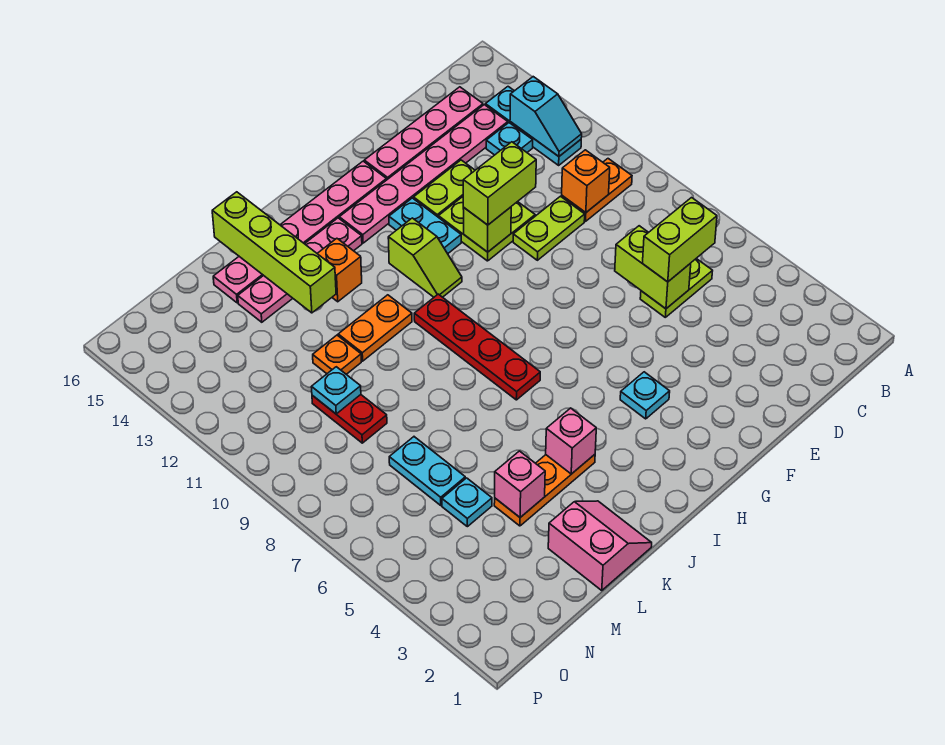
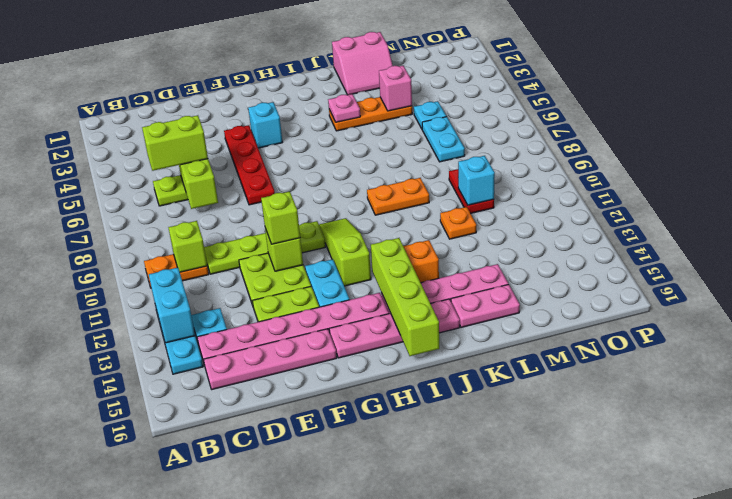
cyan 1x2 slope [510,77,582,156] -> cyan 1x2 brick [149,267,195,343]
orange 1x1 brick [562,150,610,213] -> lime 1x1 brick [168,221,207,272]
lime 1x2 plate [513,196,585,260] -> lime 1x4 plate [204,221,325,274]
lime 1x2 brick [463,142,536,225] -> lime 1x1 brick [261,192,300,244]
cyan 1x1 plate [620,372,670,419] -> cyan 1x1 brick [248,102,283,148]
lime 1x2 slope [388,218,462,297] -> lime 1x3 slope [319,218,371,286]
red 1x4 plate [414,294,540,400] -> red 1x4 plate moved to [224,125,275,205]
pink 1x1 brick [546,408,596,474] -> pink 1x1 plate [328,94,360,122]
orange 1x2 plate [338,295,412,361] -> orange 1x2 plate moved to [367,178,429,215]
pink 2x2 slope [548,501,652,590] -> pink 2x2 slope turned to [332,32,393,95]
lime 1x4 brick [212,192,336,313] -> lime 1x4 brick moved to [371,238,439,356]
cyan 1x1 plate [312,367,361,414] -> cyan 1x1 brick [458,156,495,205]

